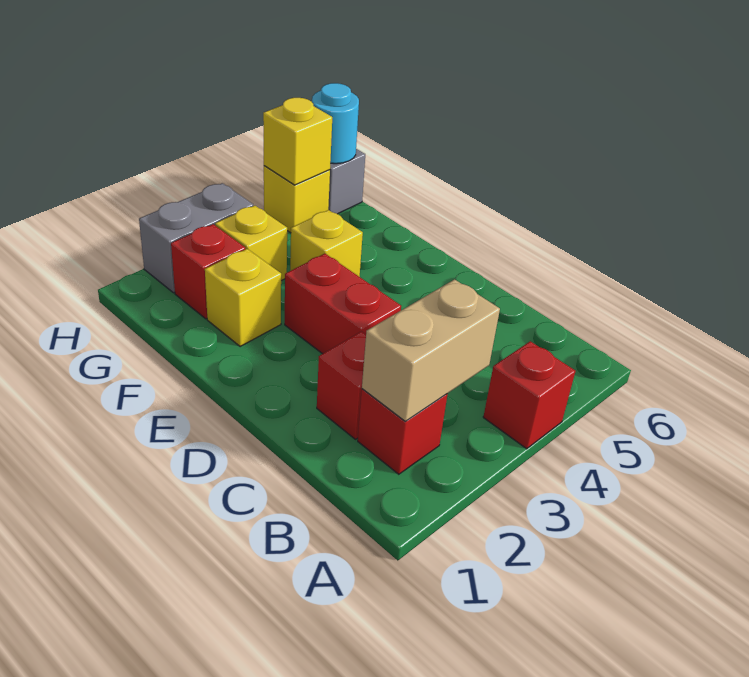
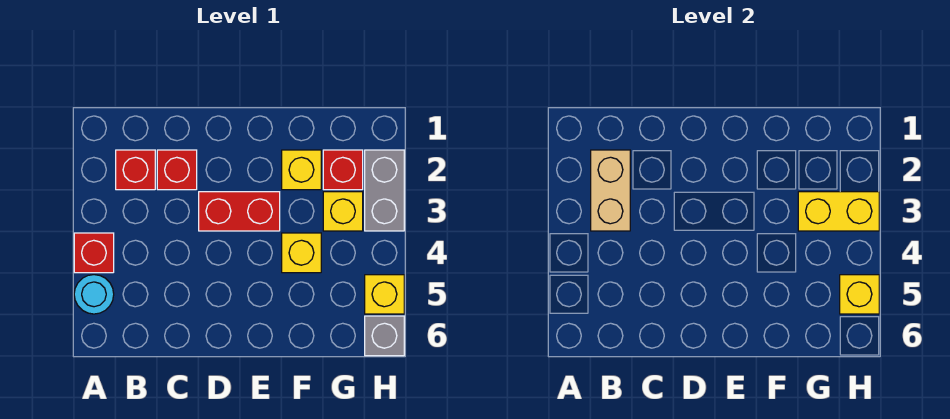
none -> yellow 1x2 brick [798,192,879,231]
cyan 1x1 round brick [312,83,359,164] -> cyan 1x1 round brick moved to [74,275,114,314]

